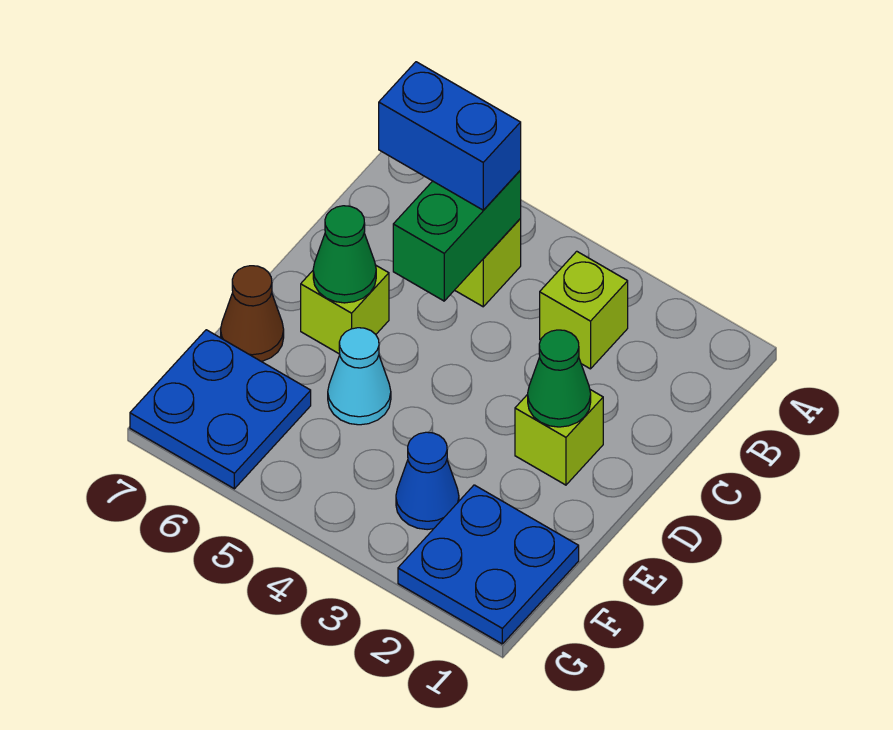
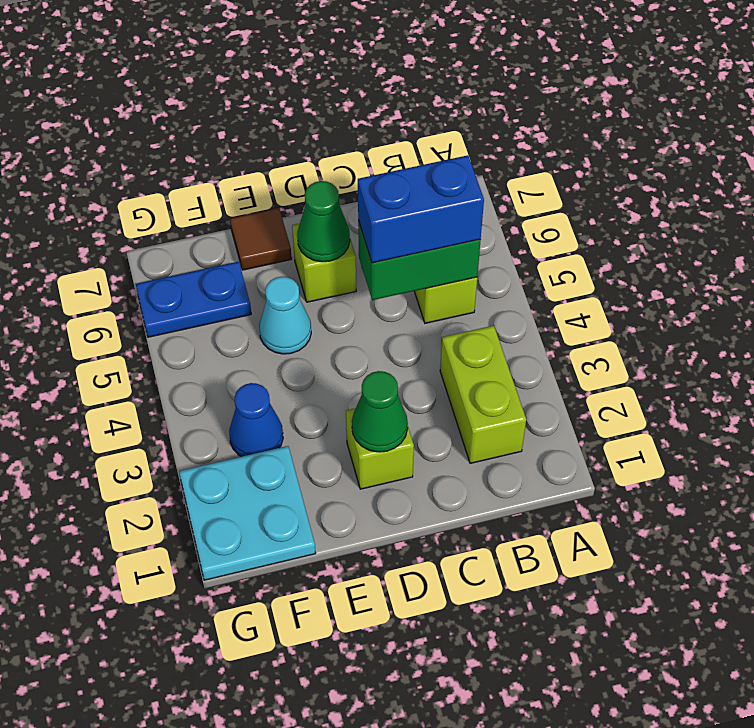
lime 1x1 brick [540,251,628,369] -> lime 1x2 brick [440,326,526,463]
blue 1x2 brick [379,62,521,210] -> blue 1x2 brick turned to [358,155,484,263]
brown 1x1 cone [221,266,284,362] -> brown 1x1 tile [230,208,292,270]
blue 2x2 plate [398,485,579,644] -> cyan 2x2 plate [179,446,316,580]
blue 2x2 plate [130,330,311,489] -> blue 1x2 plate [136,262,251,337]

